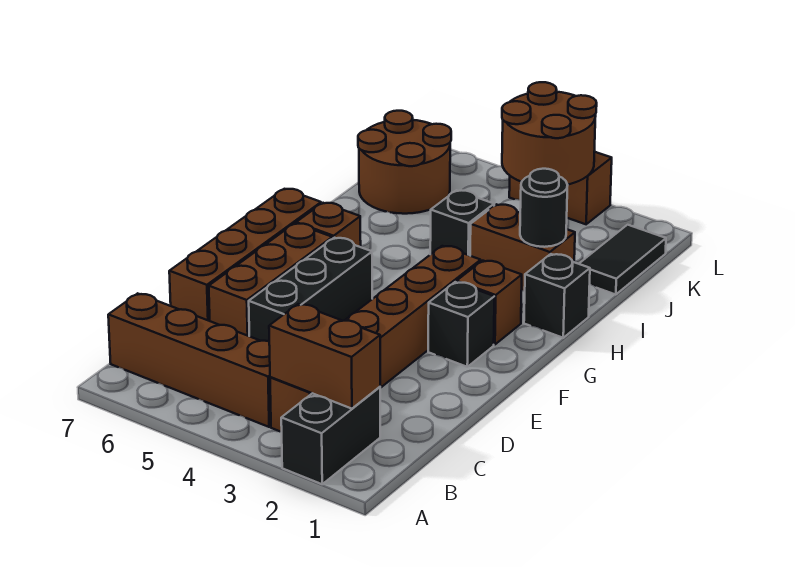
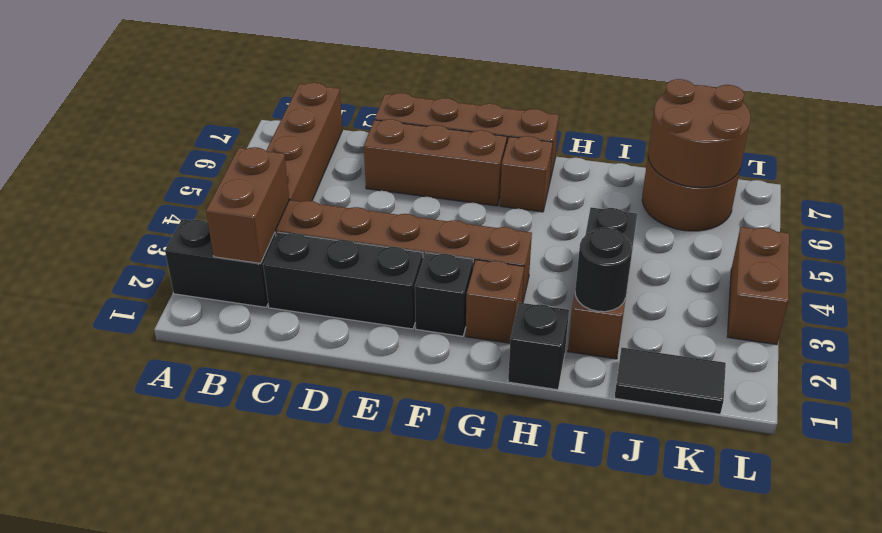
black 1x3 brick [249,238,372,341] -> black 1x3 brick moved to [263,232,423,329]
brown 2x2 round brick [502,82,597,185] -> brown 2x2 round brick moved to [648,79,751,188]

